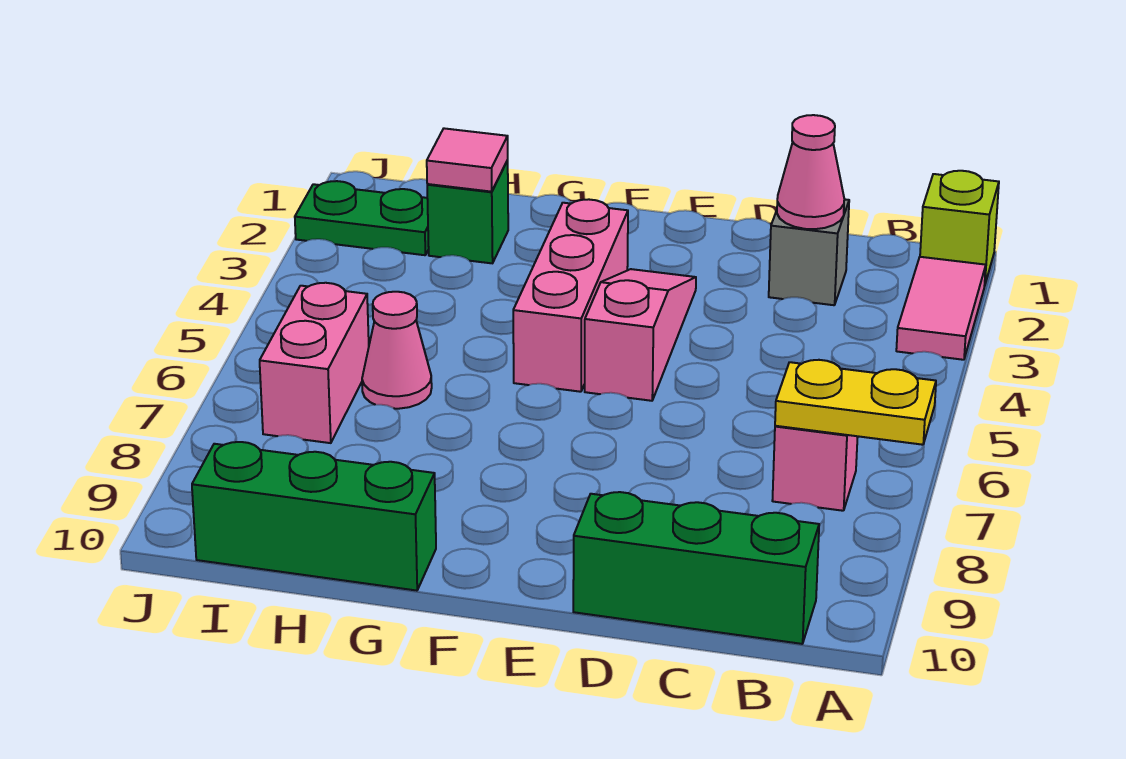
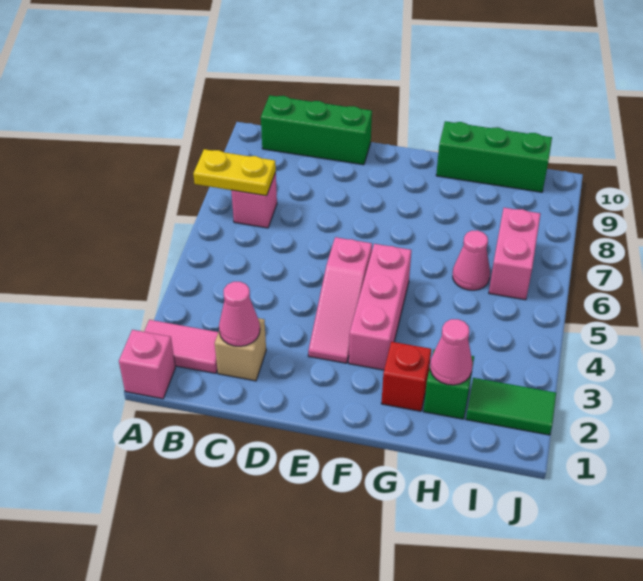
lime 1x1 brick [920,171,999,286] -> pink 1x1 brick [119,330,175,399]
pink 1x2 tile [896,257,986,360] -> pink 1x2 tile turned to [144,320,218,373]
grey 1x1 brick [769,199,849,305] -> tan 1x1 brick [215,318,266,381]
none -> red 1x1 brick [381,342,431,411]
pink 1x1 tile [427,128,508,192] -> pink 1x1 cone [430,319,473,385]
green 1x2 plate [295,181,429,255] -> green 1x2 tile [466,378,556,435]

